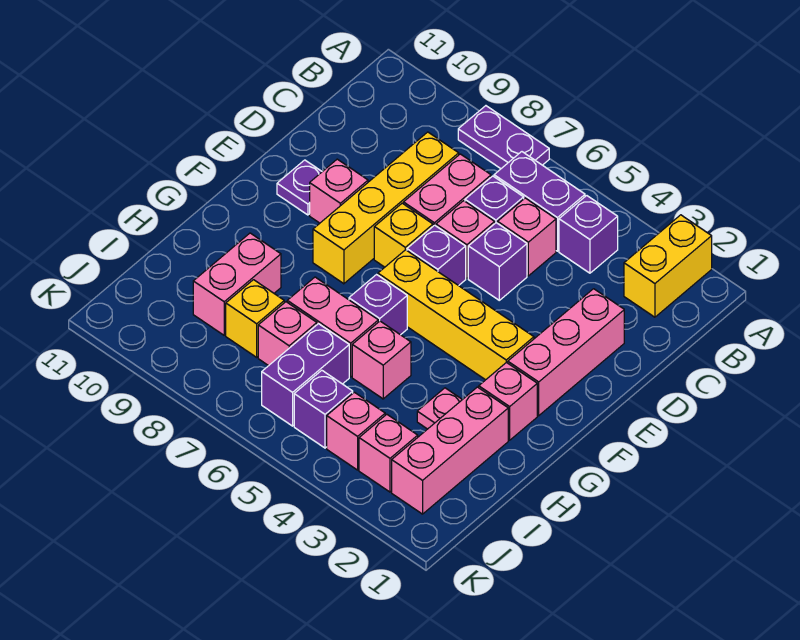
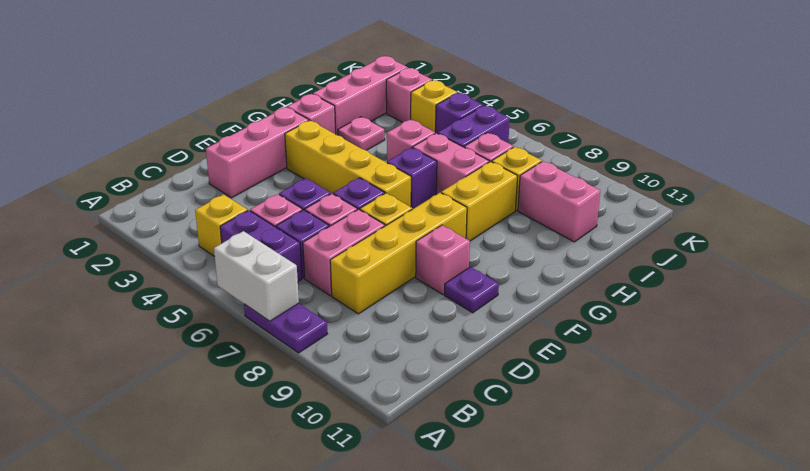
yellow 1x2 brick [624,215,712,317] -> yellow 1x2 brick moved to [441,161,517,241]
none -> white 1x2 brick [214,231,299,321]
purple 1x1 brick [559,196,618,273] -> yellow 1x1 brick [195,194,248,257]
pink 1x2 brick [193,233,281,335] -> pink 1x2 brick turned to [518,161,600,242]
pink 1x1 brick [327,392,385,470] -> yellow 1x1 brick [411,80,457,133]

